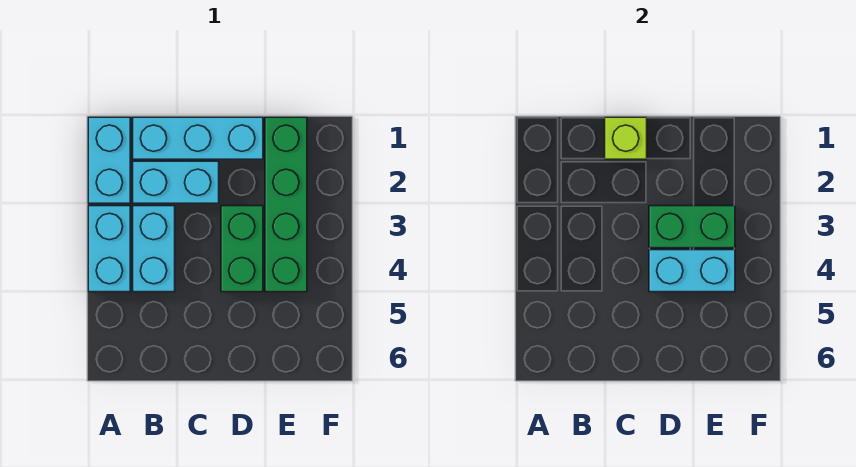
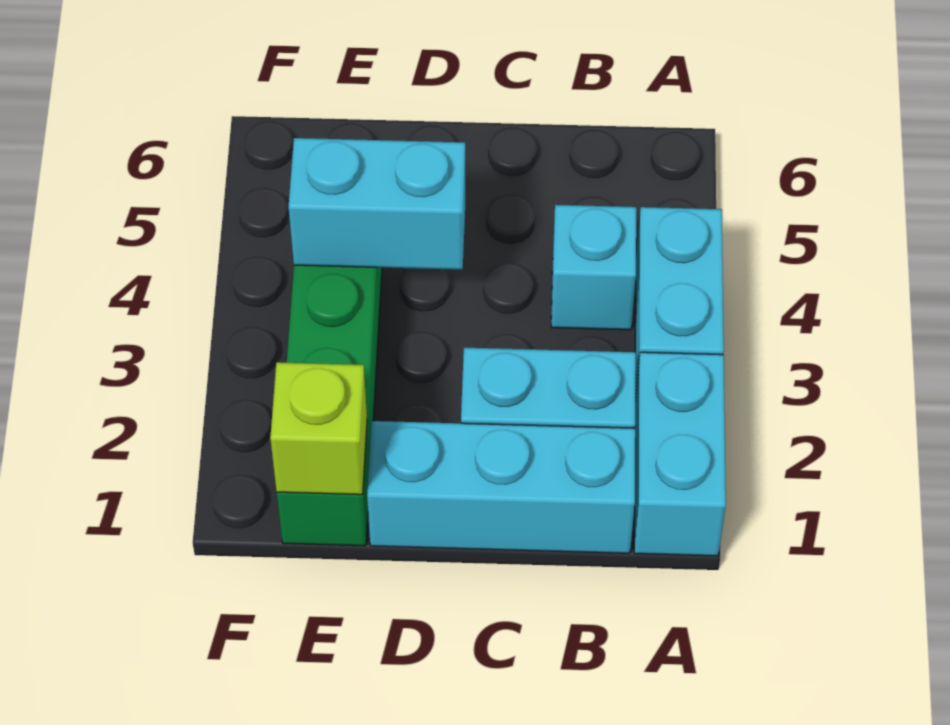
cyan 1x2 brick [133,206,175,292] -> cyan 1x1 brick [551,205,636,330]
lime 1x1 brick [605,117,647,159] -> lime 1x1 brick moved to [270,362,367,495]
green 1x2 brick [221,206,263,292] -> none
green 1x2 brick [649,206,735,248] -> none

